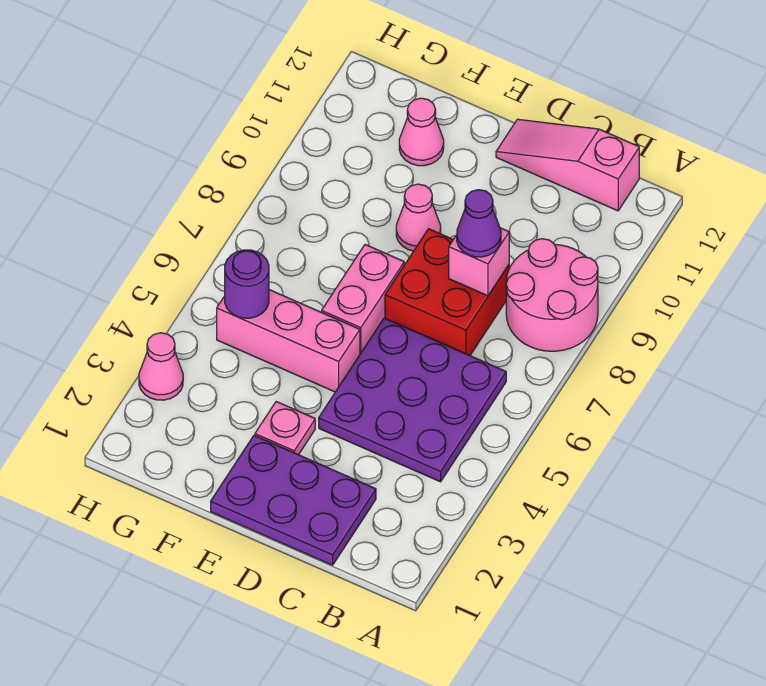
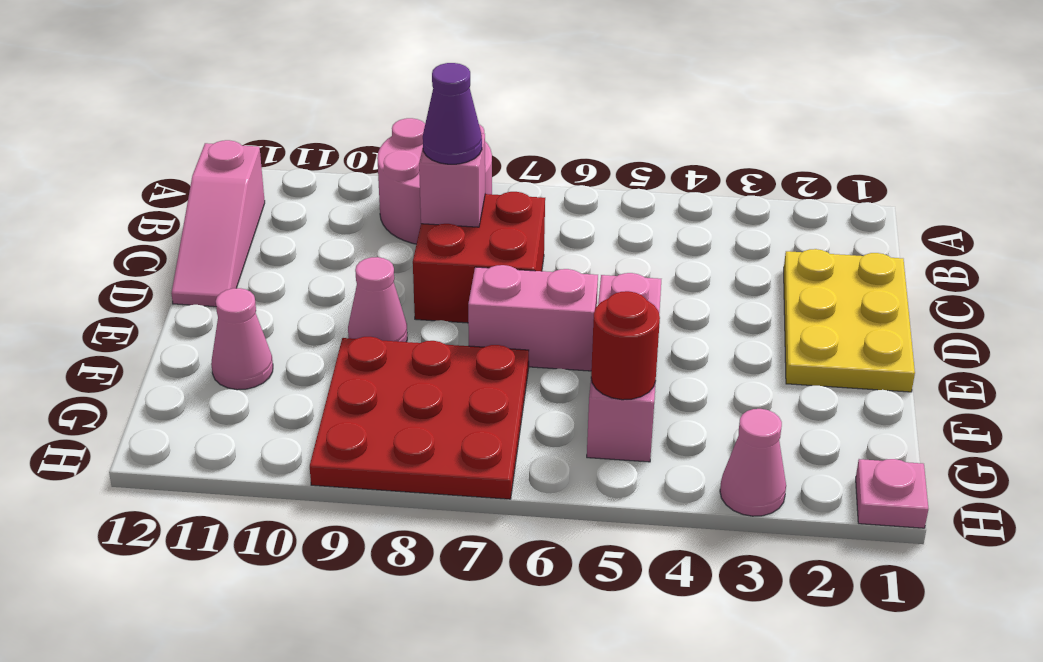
purple 3x3 plate [319,318,506,482] -> none
purple 2x3 plate [211,435,376,565] -> yellow 2x3 plate [784,249,915,392]
pink 1x1 plate [255,402,315,455] -> pink 1x1 plate moved to [856,459,928,528]
none -> red 3x3 plate [310,337,529,499]
purple 1x1 round brick [225,250,269,318] -> red 1x1 round brick [591,291,660,400]

